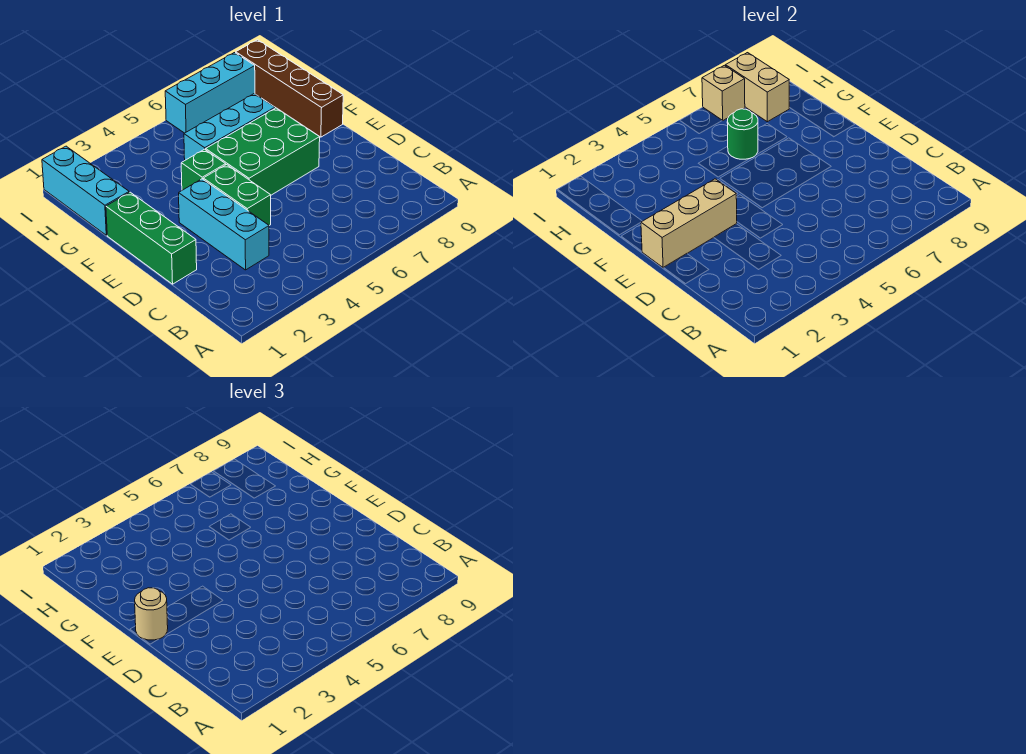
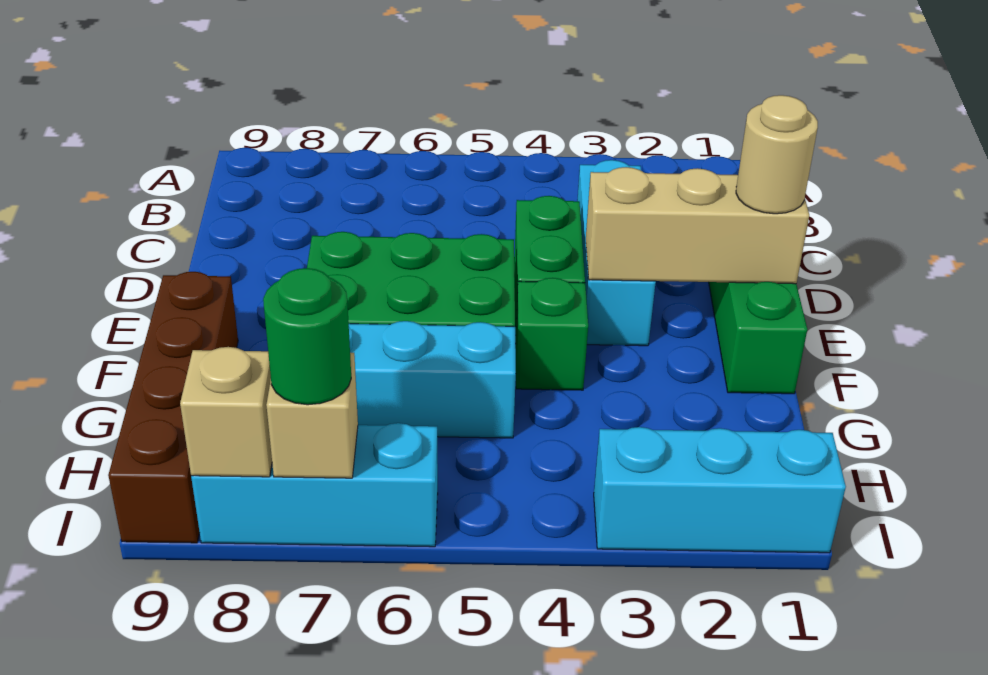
cyan 1x3 brick [42,146,129,235] -> cyan 1x3 brick turned to [594,427,846,553]
green 1x1 round brick [727,109,758,159] -> green 1x1 round brick moved to [263,268,351,405]
tan 1x2 brick [726,53,789,122] -> tan 1x1 brick [180,347,272,477]

